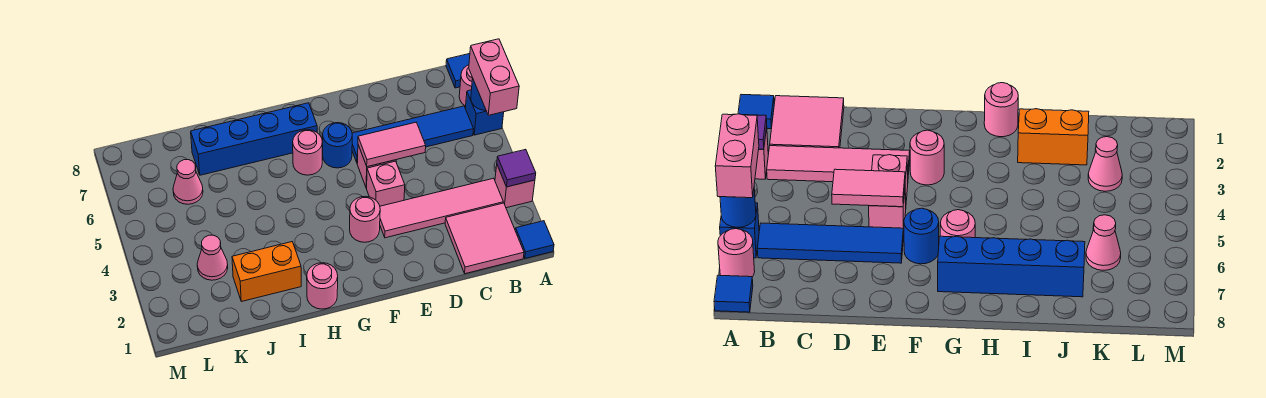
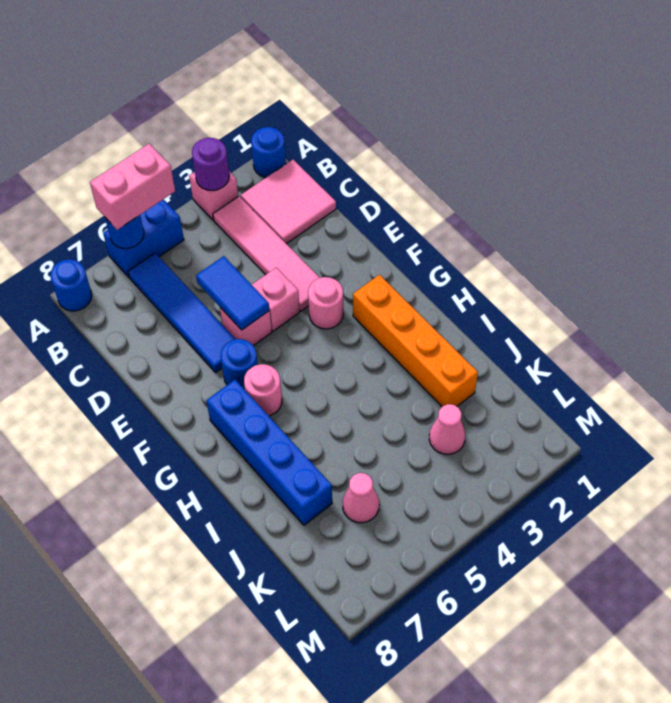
blue 1x1 tile [515,221,554,258] -> blue 1x1 round brick [251,127,286,178]
purple 1x1 tile [497,149,536,187] -> purple 1x1 round brick [192,138,229,190]
blue 1x1 brick [465,90,504,135] -> blue 1x2 brick [103,199,184,277]
pink 1x1 round brick [459,65,472,106] -> none
blue 1x1 tile [446,54,470,88] -> blue 1x1 round brick [50,259,92,311]
pink 1x2 tile [358,122,426,167] -> blue 1x2 tile [196,256,269,330]
pink 1x1 round brick [307,263,338,309] -> none
orange 1x2 brick [232,242,301,302] -> orange 1x4 brick [353,275,478,406]

